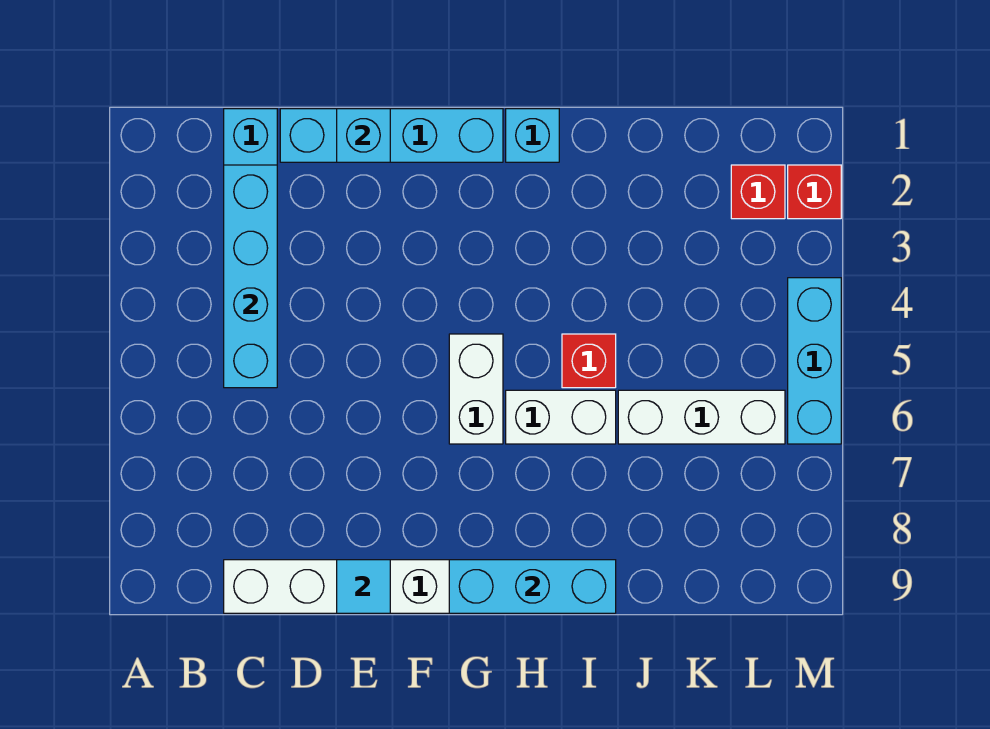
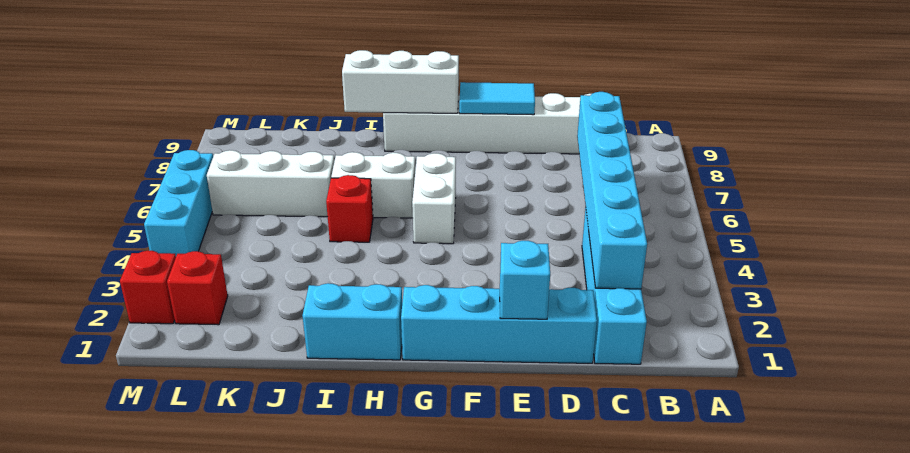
cyan 1x4 brick [224,165,277,388] -> cyan 1x6 brick [577,92,647,289]
cyan 1x1 tile [337,560,390,613] -> cyan 1x2 tile [459,82,535,115]
cyan 1x3 brick [449,560,616,613] -> white 1x3 brick [342,50,459,113]
cyan 1x1 brick [506,109,559,162] -> cyan 1x2 brick [303,283,402,360]

